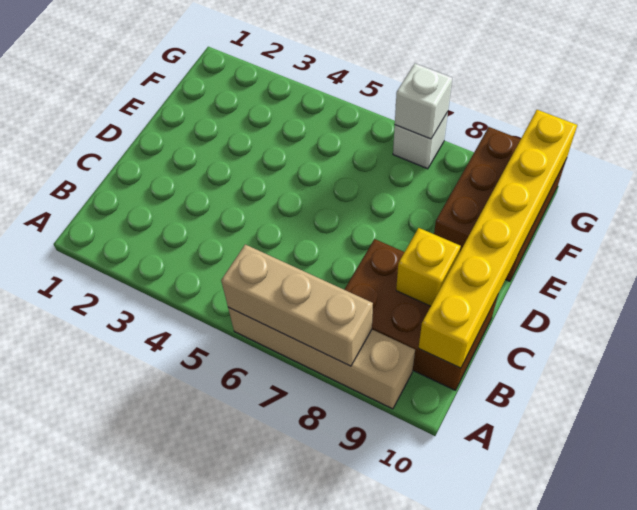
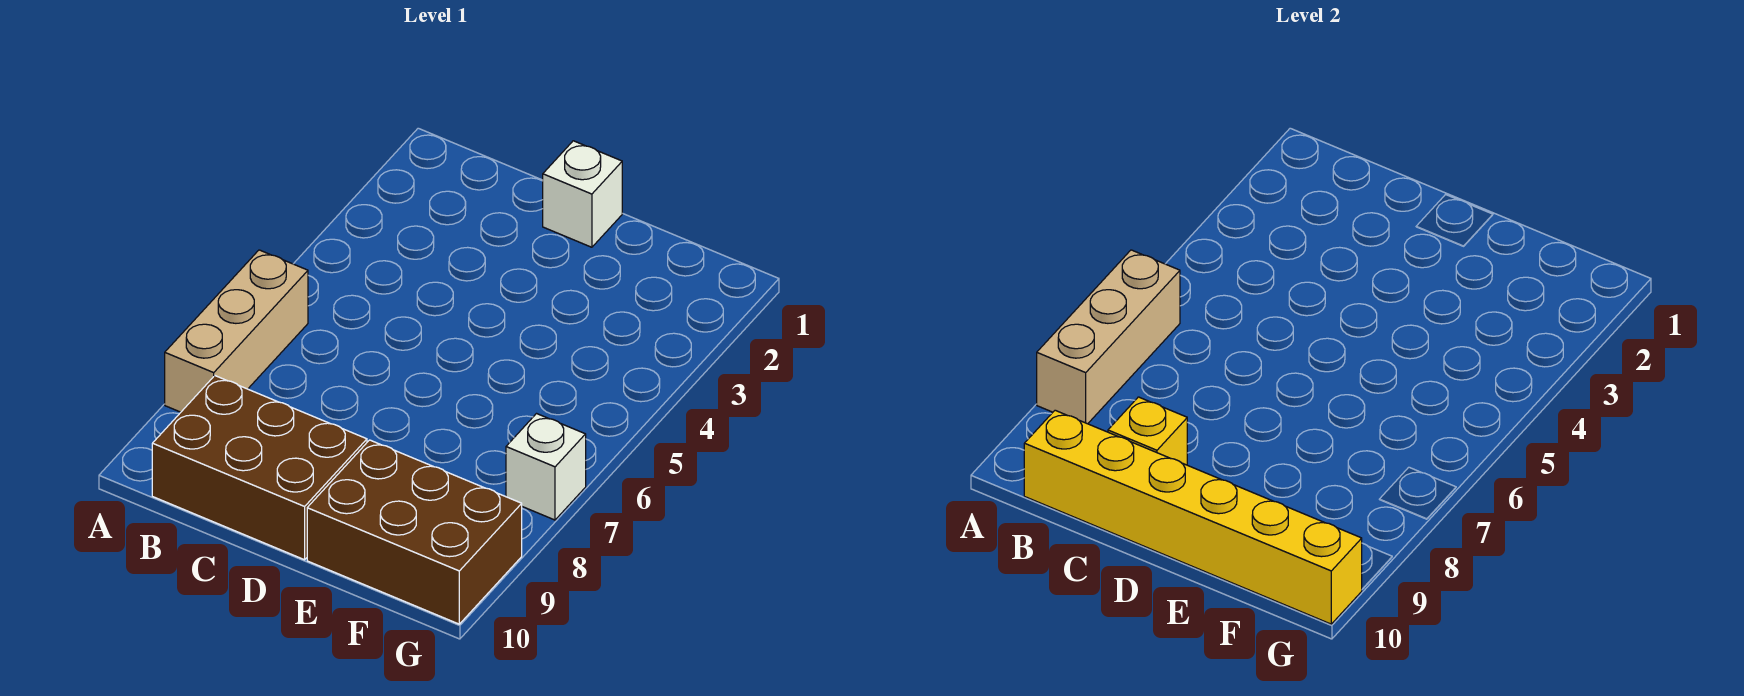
tan 1x4 brick [228,307,415,409] -> tan 1x3 brick [165,250,308,412]
brown 2x3 brick [344,239,498,390] -> brown 2x3 brick turned to [152,376,367,560]
white 1x1 brick [395,64,452,139] -> white 1x1 brick moved to [543,141,622,247]

